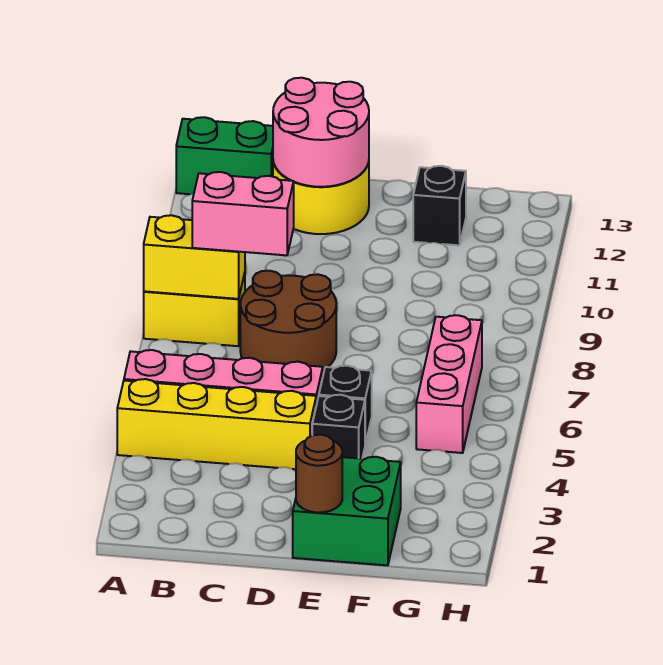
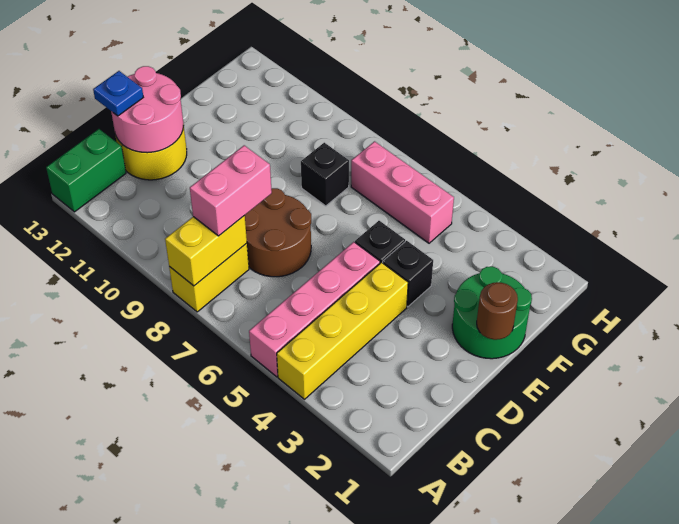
none -> blue 1x1 plate [93,71,143,116]
green 2x2 brick [293,457,401,565] -> green 2x2 round brick [452,266,532,359]
black 1x1 brick [413,166,466,245] -> black 1x1 brick moved to [301,143,349,206]

